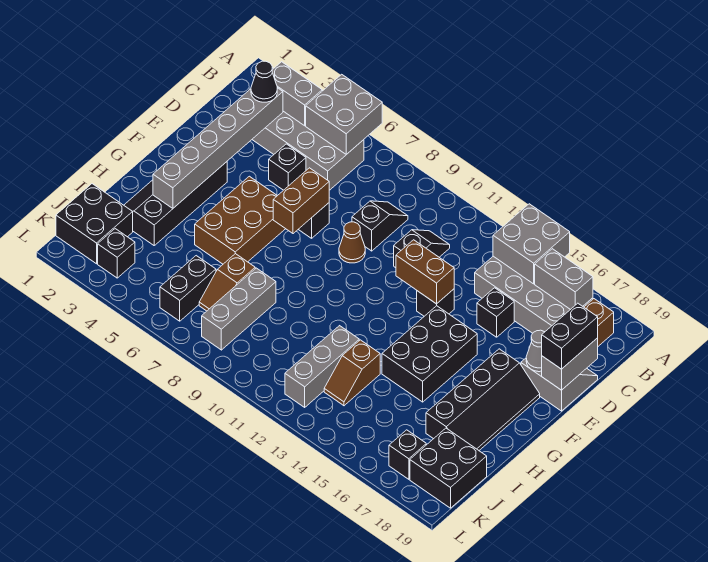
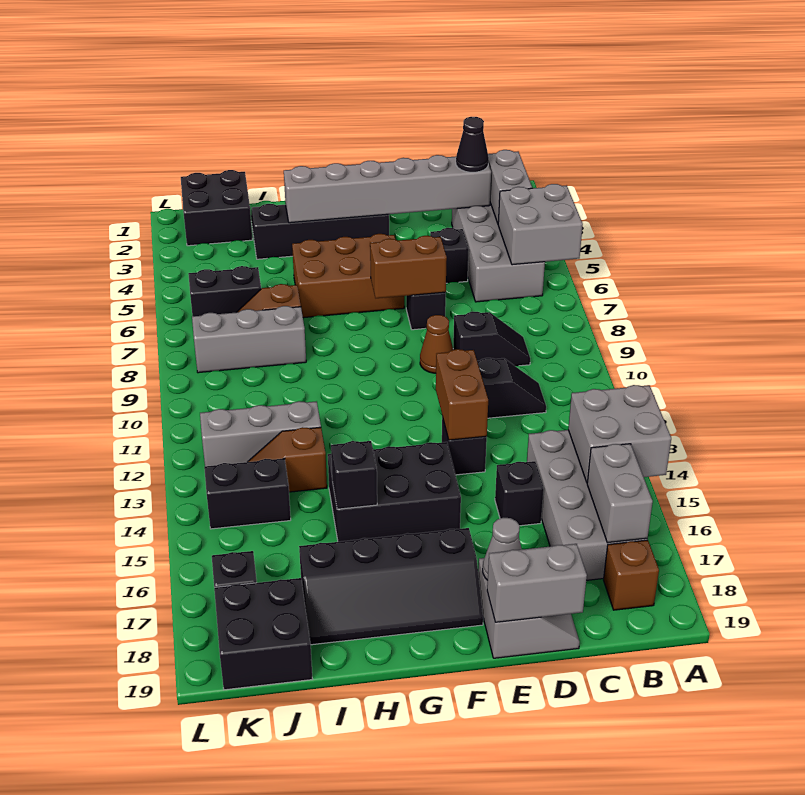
black 1x2 brick [542,303,598,369] -> black 1x2 brick moved to [204,458,291,529]
black 1x1 brick [98,229,135,278] -> black 1x1 brick moved to [331,441,377,509]

